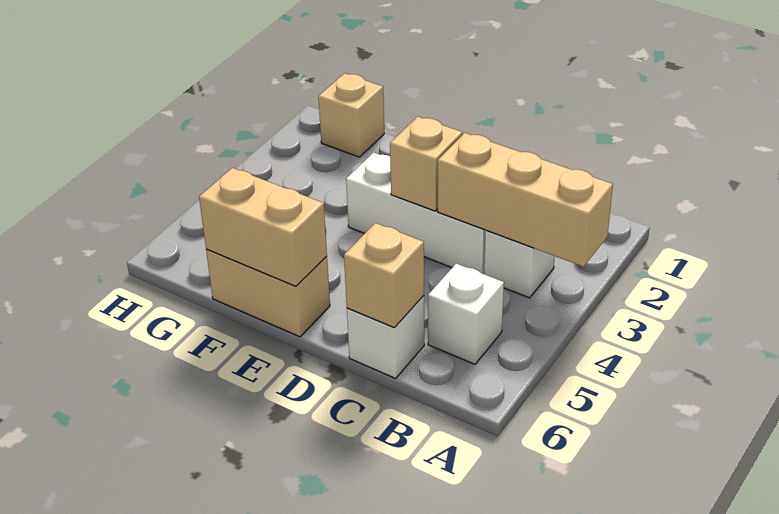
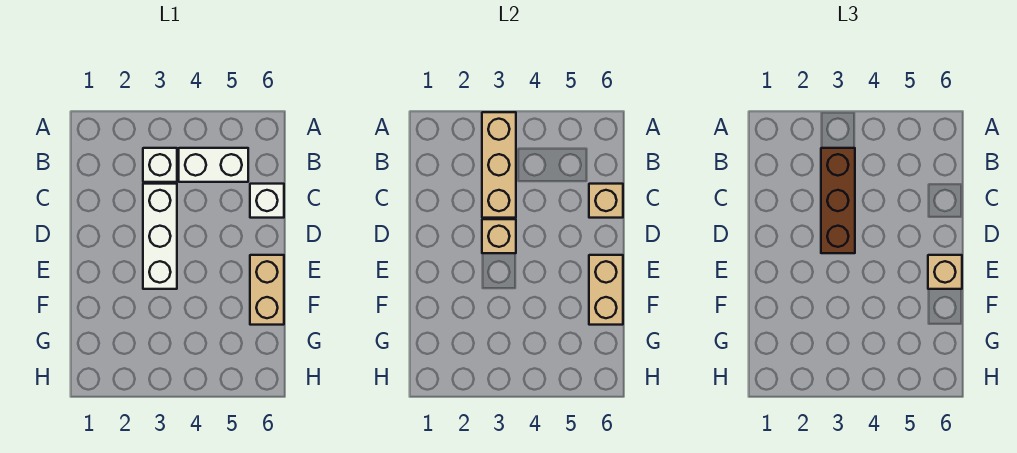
none -> brown 1x3 brick [821,148,855,253]
white 1x1 brick [428,264,504,364] -> white 1x2 brick [179,148,248,182]
tan 1x1 brick [318,73,384,157] -> tan 1x1 brick moved to [928,255,962,289]

